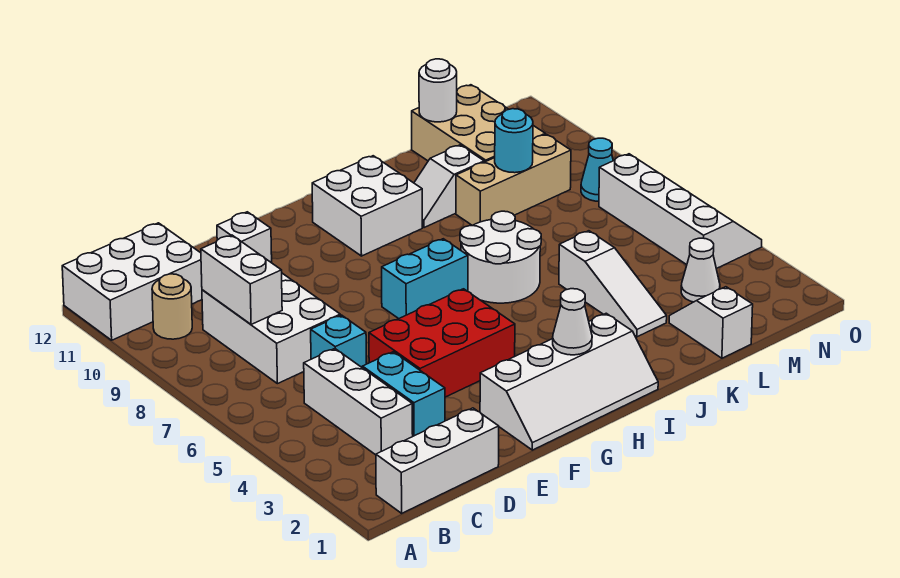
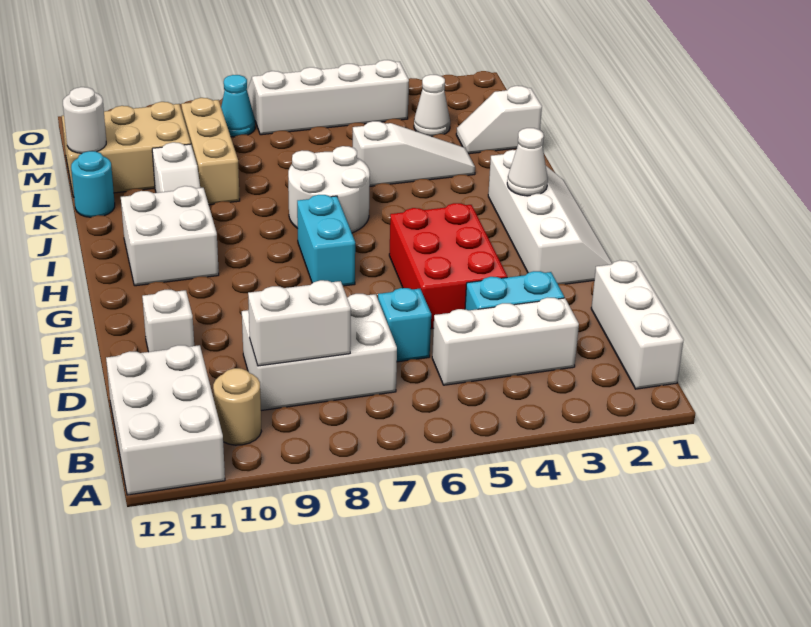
cyan 1x1 round brick [495,109,533,173] -> cyan 1x1 round brick moved to [71,151,115,217]

